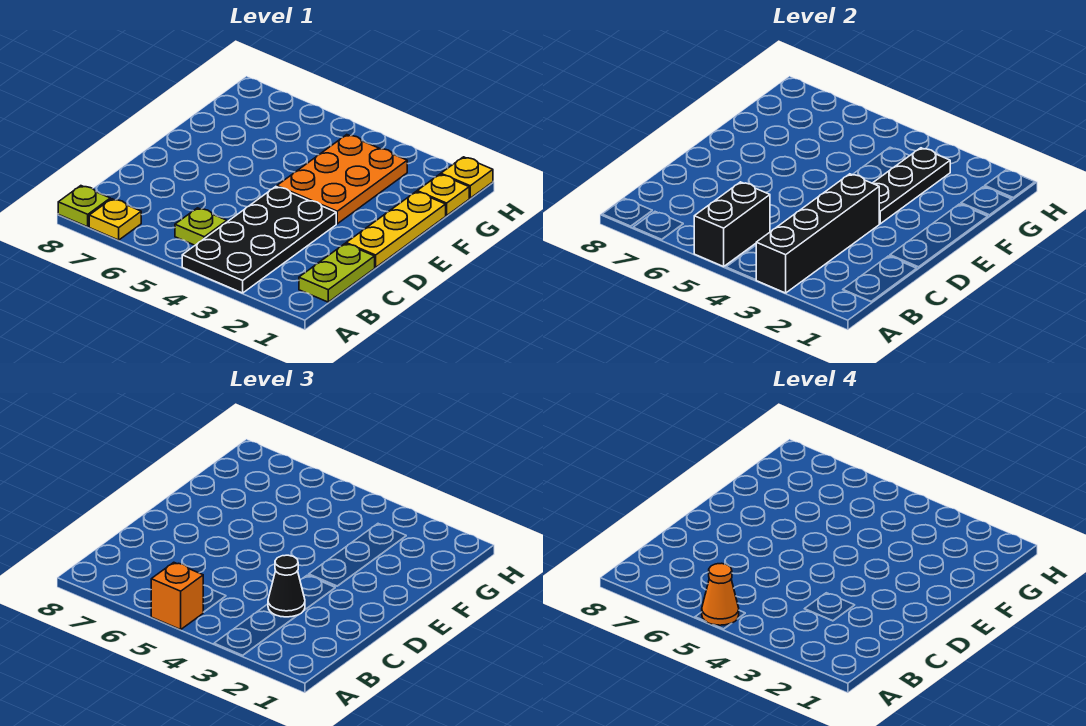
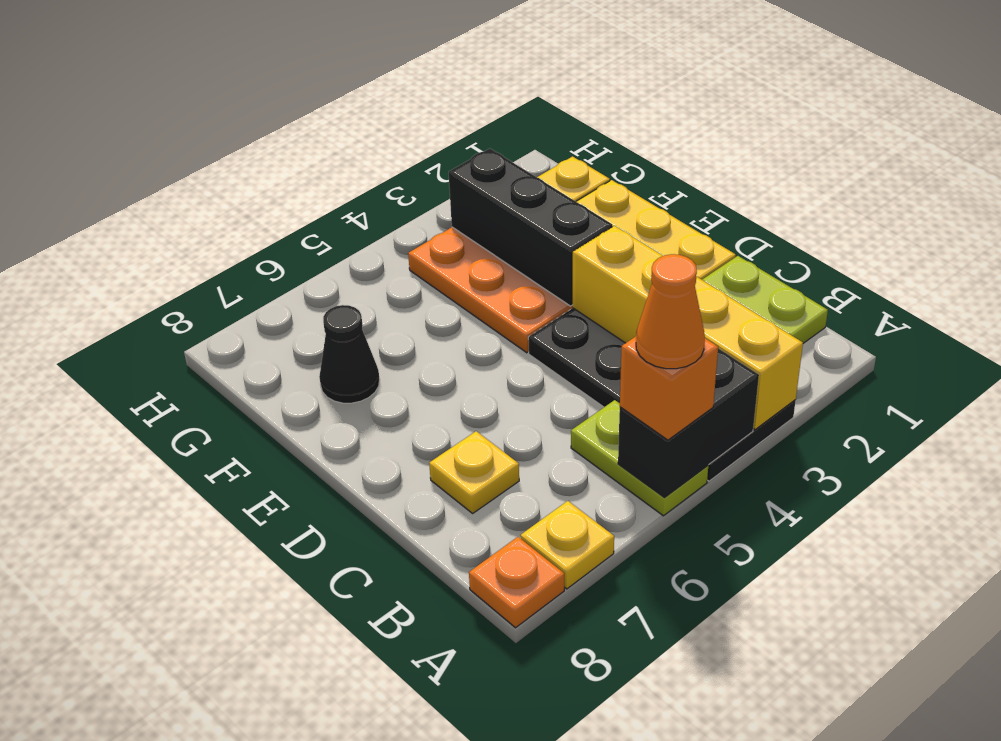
black 1x4 brick [756,174,879,293] -> yellow 1x4 brick [573,226,803,430]
black 1x2 brick [694,182,770,267] -> black 1x2 brick turned to [618,348,759,497]
lime 1x1 plate [58,186,110,227] -> orange 1x1 plate [469,537,564,628]
lime 1x1 plate [175,208,227,245] -> lime 1x2 plate [571,400,708,516]
black 1x1 cone [268,555,305,617] -> black 1x1 cone moved to [319,305,380,403]
black 1x3 plate [873,148,950,224] -> black 1x3 brick [449,149,612,306]
yellow 1x1 plate [441,157,493,198] -> yellow 1x1 plate moved to [429,431,519,513]

